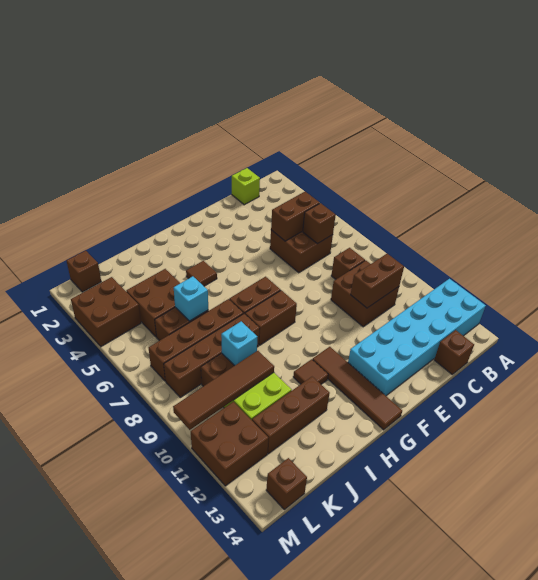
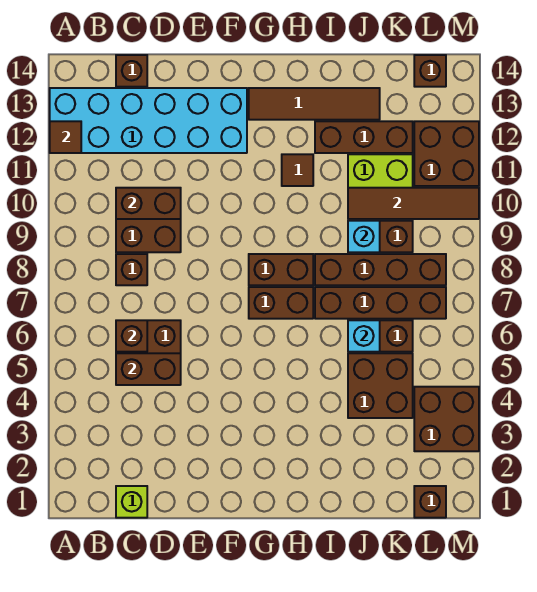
brown 1x4 tile [312,347,402,430] -> brown 1x4 tile turned to [249,88,380,120]
brown 1x1 tile [186,261,217,286] -> brown 1x1 tile moved to [50,121,81,153]

